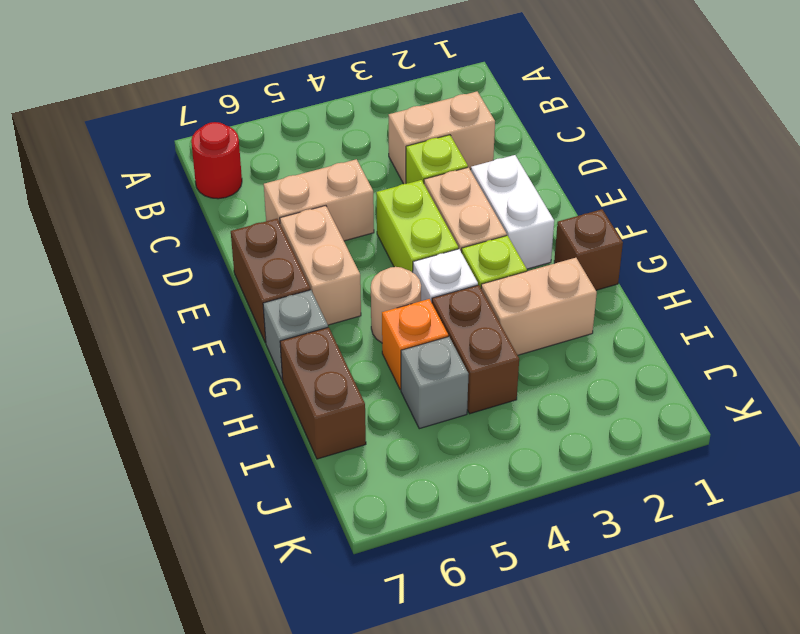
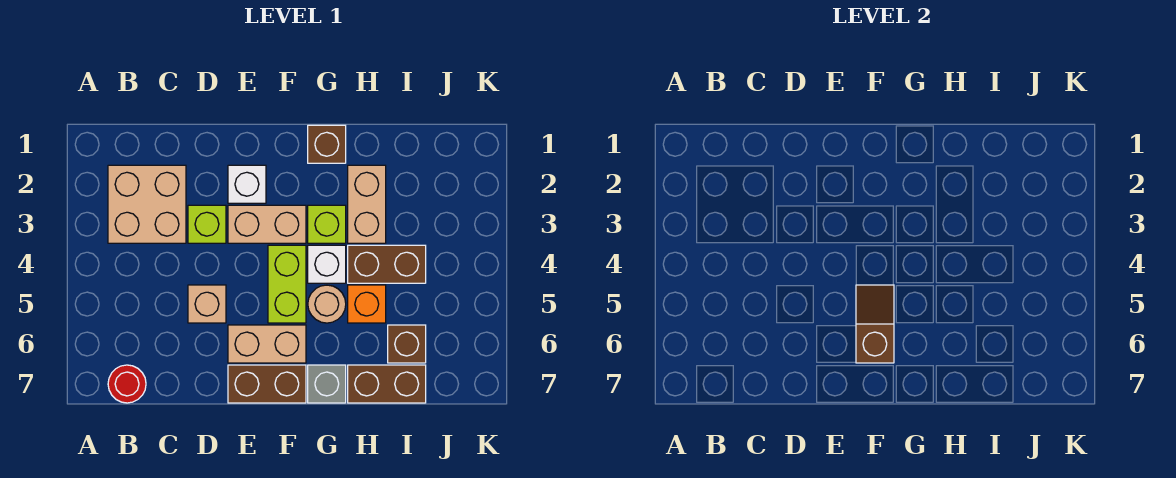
tan 1x2 brick [389,92,495,184] -> tan 2x2 brick [108,165,186,243]
tan 1x2 brick [264,159,374,241] -> tan 1x1 brick [188,285,226,323]
white 1x2 brick [471,155,554,269] -> white 1x1 brick [228,165,266,203]
lime 1x2 brick [376,180,458,272] -> lime 1x2 brick turned to [268,245,306,323]
none -> brown 1x2 slope [856,285,894,363]
grey 1x1 brick [401,337,468,429] -> none
none -> brown 1x1 brick [388,325,426,363]

